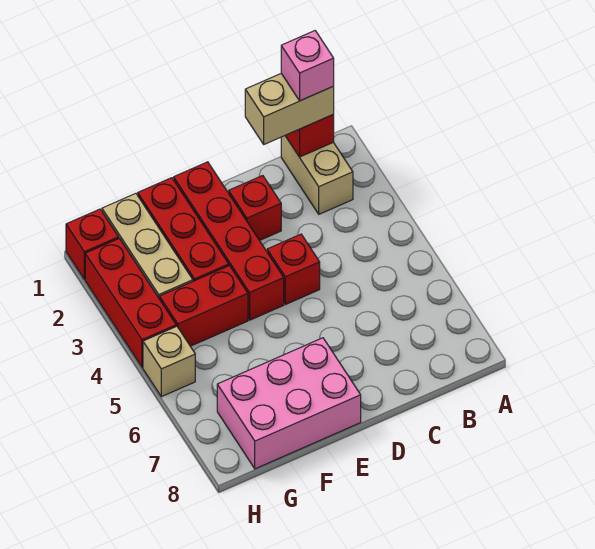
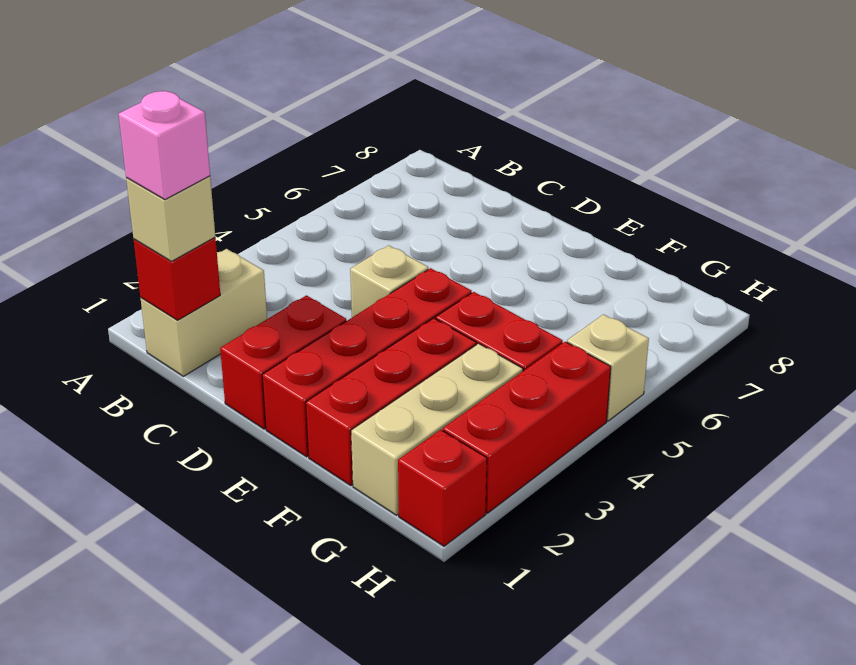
tan 1x2 brick [245,74,334,144] -> tan 1x1 brick [126,176,215,261]
red 1x1 brick [229,176,281,240] -> red 1x2 brick [220,295,346,429]
red 1x1 brick [267,234,320,305] -> tan 1x1 brick [350,245,428,317]
pink 2x3 brick [217,338,361,469] -> none

